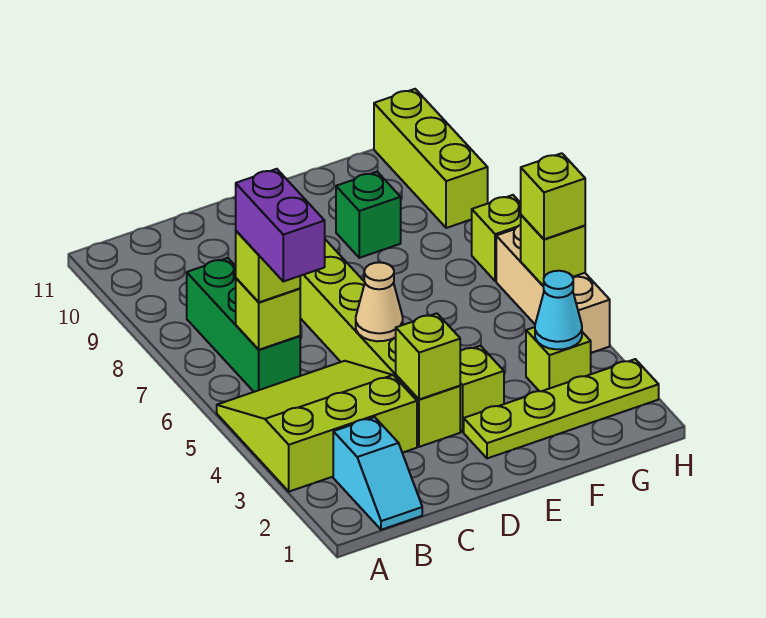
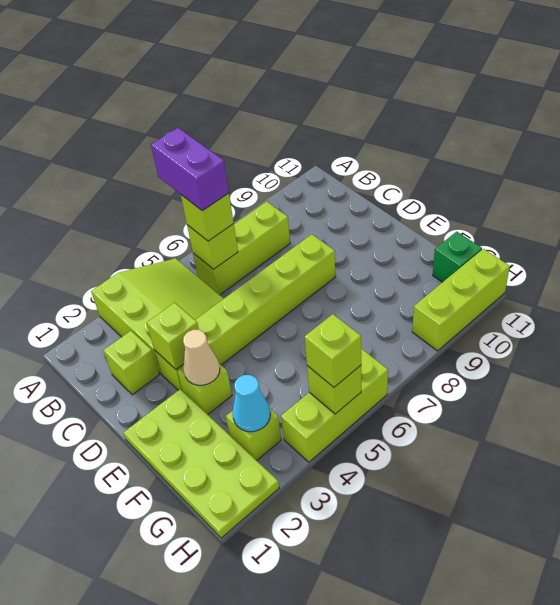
cyan 1x2 slope [333,417,422,530] -> none
purple 1x2 brick [236,169,325,281] -> purple 1x2 brick turned to [151,128,229,211]
green 1x3 brick [187,258,300,392] -> lime 1x3 brick [193,202,290,295]
tan 1x1 cone [356,262,403,341] -> tan 1x1 cone moved to [183,330,220,385]
lime 1x4 plate [464,359,659,458] -> lime 2x4 plate [123,389,279,538]
green 1x1 brick [336,172,401,258] -> green 1x1 brick moved to [433,231,482,282]
tan 1x3 brick [496,225,610,353] -> lime 1x3 brick [281,349,388,462]
lime 1x1 brick [471,195,521,281] -> lime 1x1 brick moved to [103,331,159,395]

